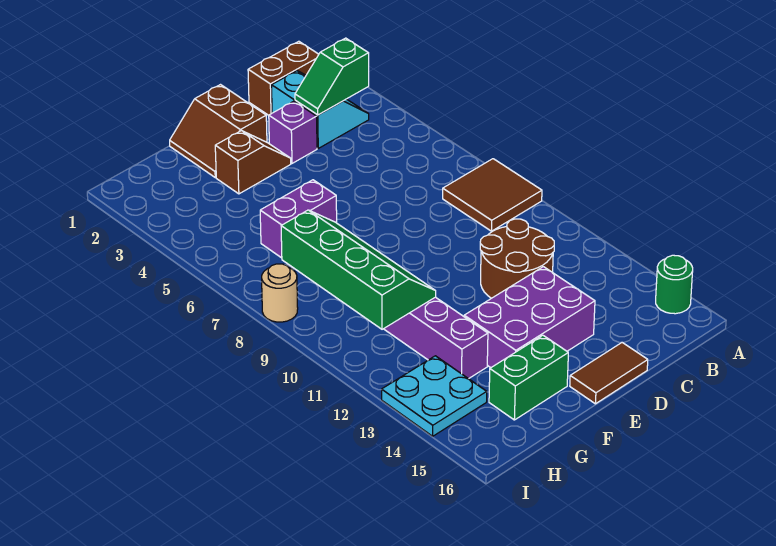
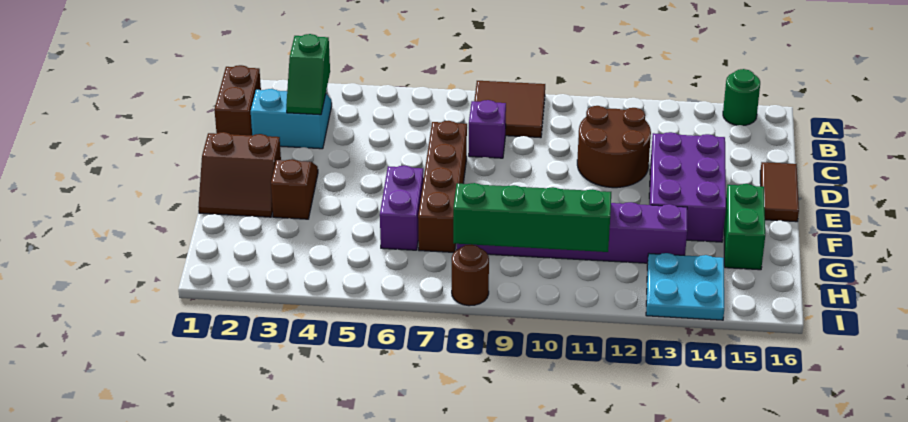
purple 1x1 brick [269,101,317,163] -> purple 1x1 brick moved to [469,100,506,158]
none -> brown 1x4 brick [418,121,467,252]
tan 1x1 round brick [262,264,298,322] -> brown 1x1 round brick [452,245,489,306]

